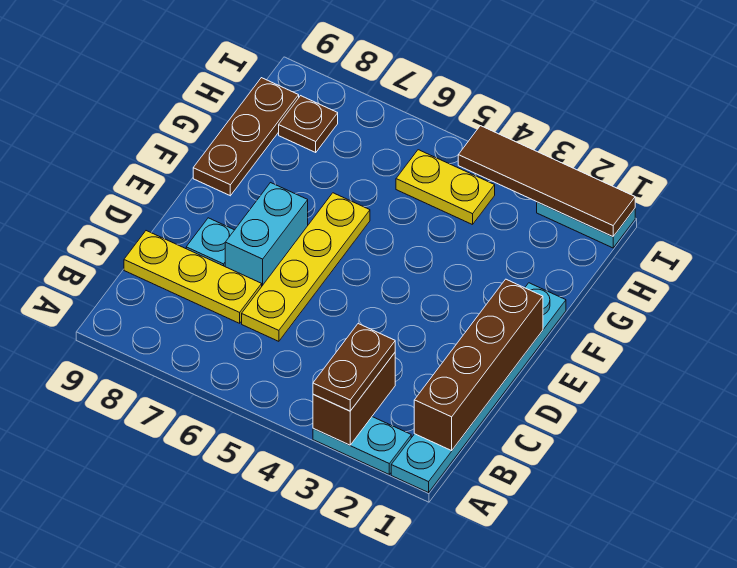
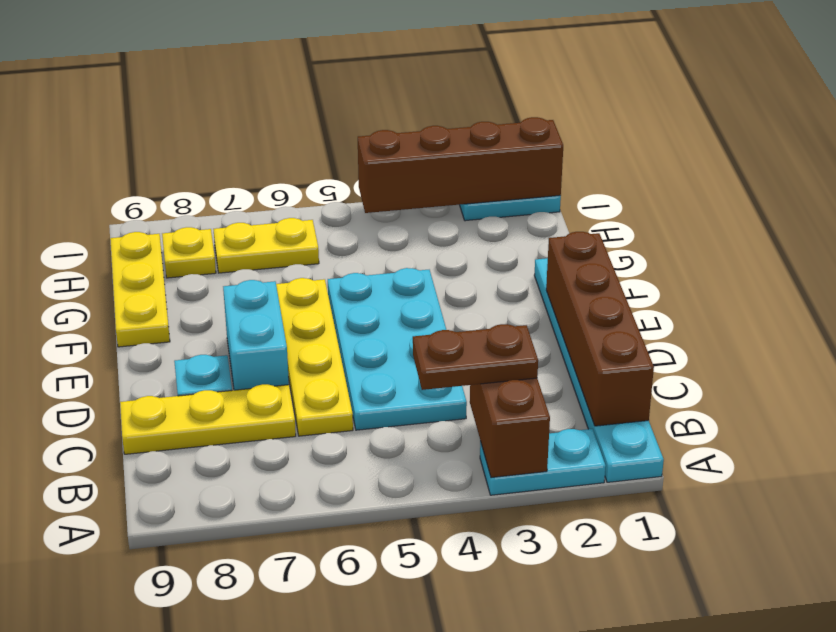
brown 1x2 plate [313,324,395,411] -> brown 1x2 plate turned to [413,324,538,390]
none -> cyan 2x4 plate [328,268,467,430]
brown 1x3 plate [193,78,299,196] -> yellow 1x3 plate [110,232,170,347]
yellow 1x2 plate [396,150,495,225] -> yellow 1x2 plate moved to [213,218,319,273]
brown 1x1 plate [279,96,338,152] -> yellow 1x1 plate [162,227,216,278]
brown 1x4 tile [458,126,635,237] -> brown 1x4 brick [358,117,563,213]

